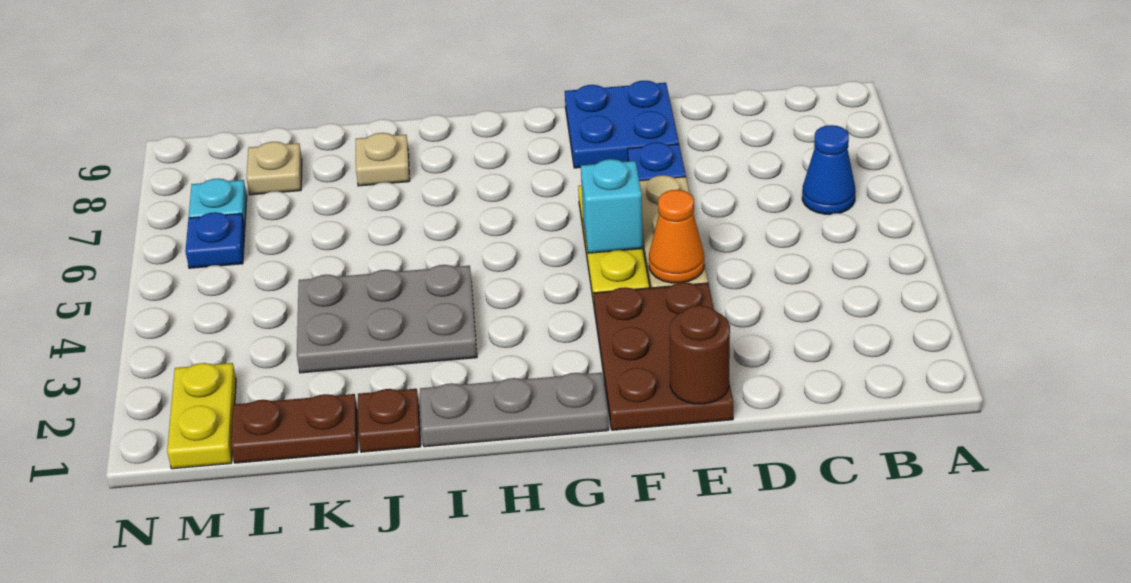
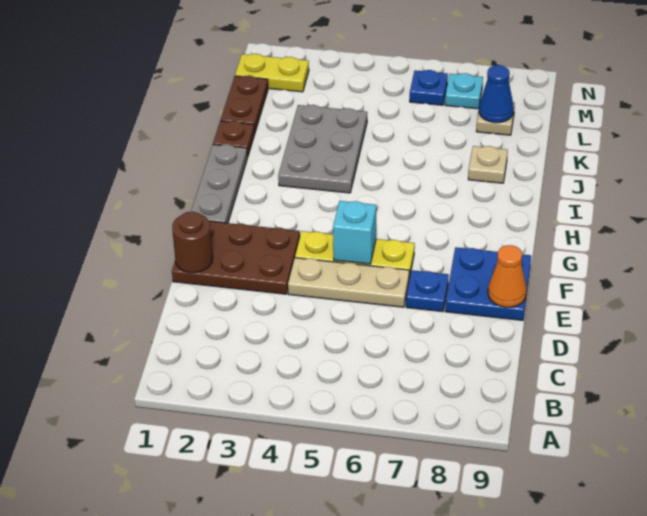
blue 1x1 cone [802,125,855,214] -> blue 1x1 cone moved to [479,65,514,123]
orange 1x1 cone [649,190,704,283] -> orange 1x1 cone moved to [488,245,527,307]

